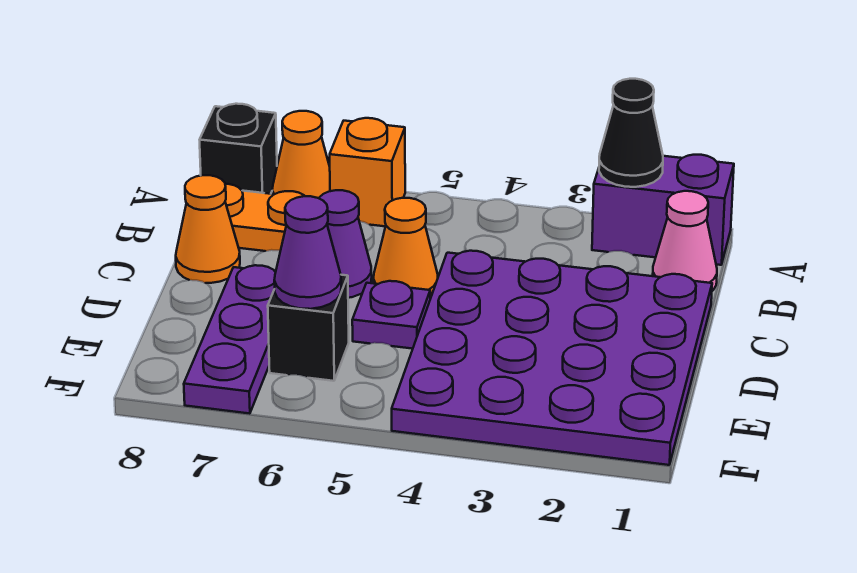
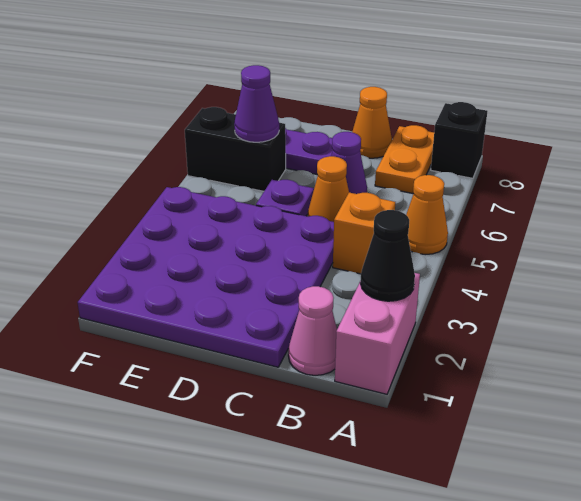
purple 1x2 brick [592,155,734,265] -> pink 1x2 brick [335,273,420,394]
orange 1x1 brick [330,118,405,226] -> orange 1x1 brick moved to [333,193,395,274]
orange 1x1 cone [272,111,330,198] -> orange 1x1 cone moved to [406,175,448,255]
black 1x1 brick [268,275,349,381] -> black 1x2 brick [185,107,286,191]

